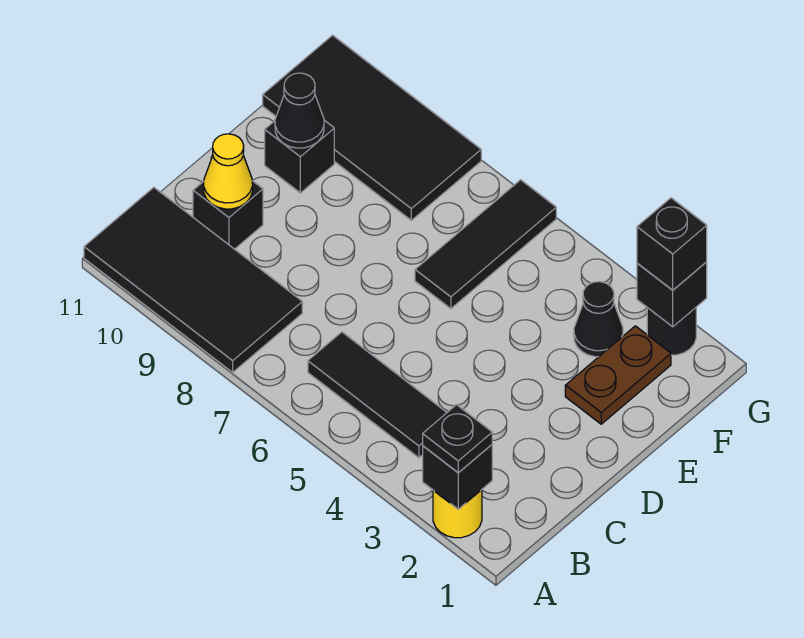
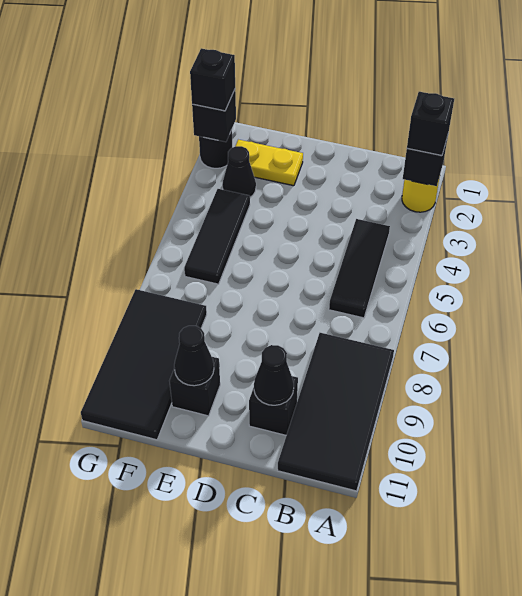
black 1x1 plate [423,405,492,473] -> black 1x1 brick [407,92,454,156]
yellow 1x1 cone [204,134,253,209] -> black 1x1 cone [254,345,294,405]
brown 1x2 plate [565,326,671,424] -> yellow 1x2 plate [236,140,303,186]
black 1x3 tile [415,180,556,309] -> black 1x3 tile turned to [184,189,250,284]

